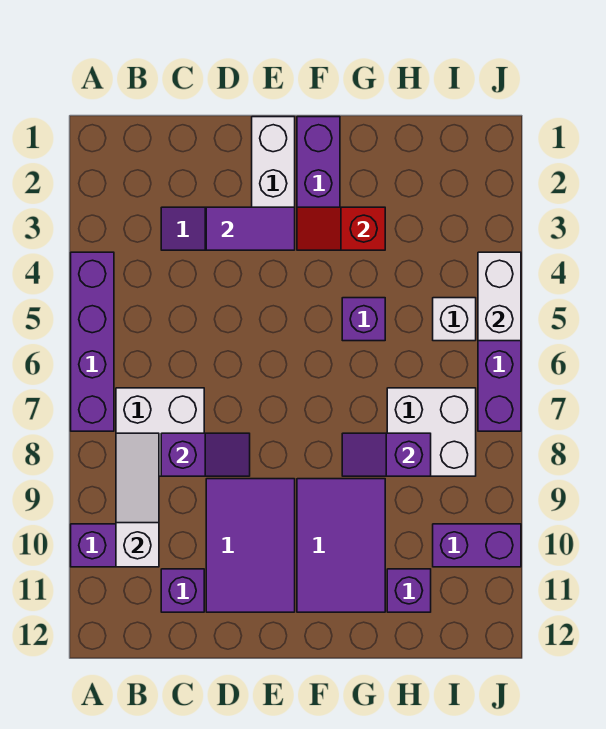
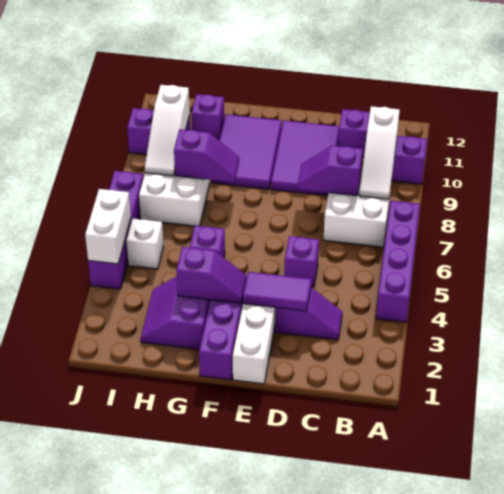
none -> purple 1x1 brick [284,236,319,287]
red 1x2 slope [297,207,385,250] -> purple 1x2 slope [176,247,246,303]
none -> purple 2x2 slope [141,276,210,349]
none -> white 1x3 slope [145,85,190,176]

